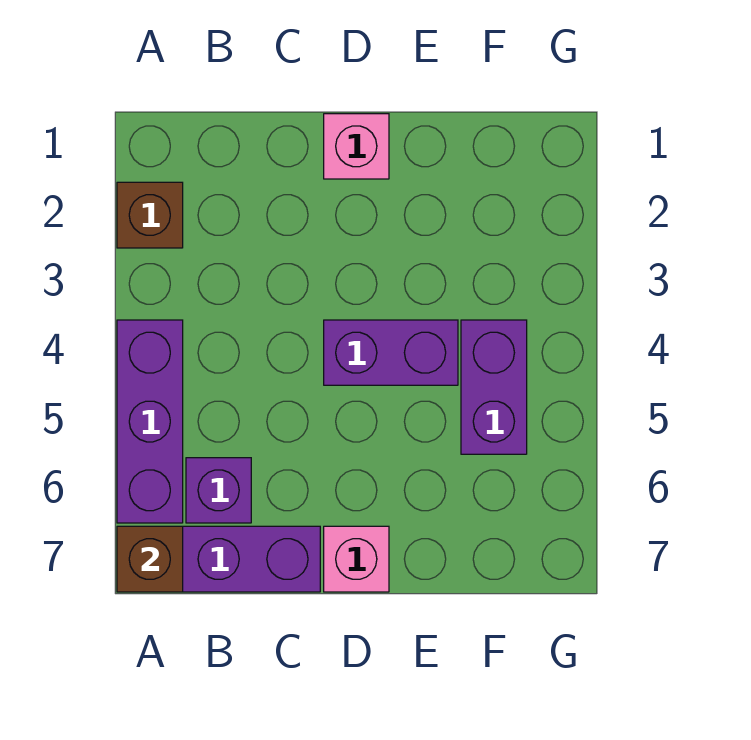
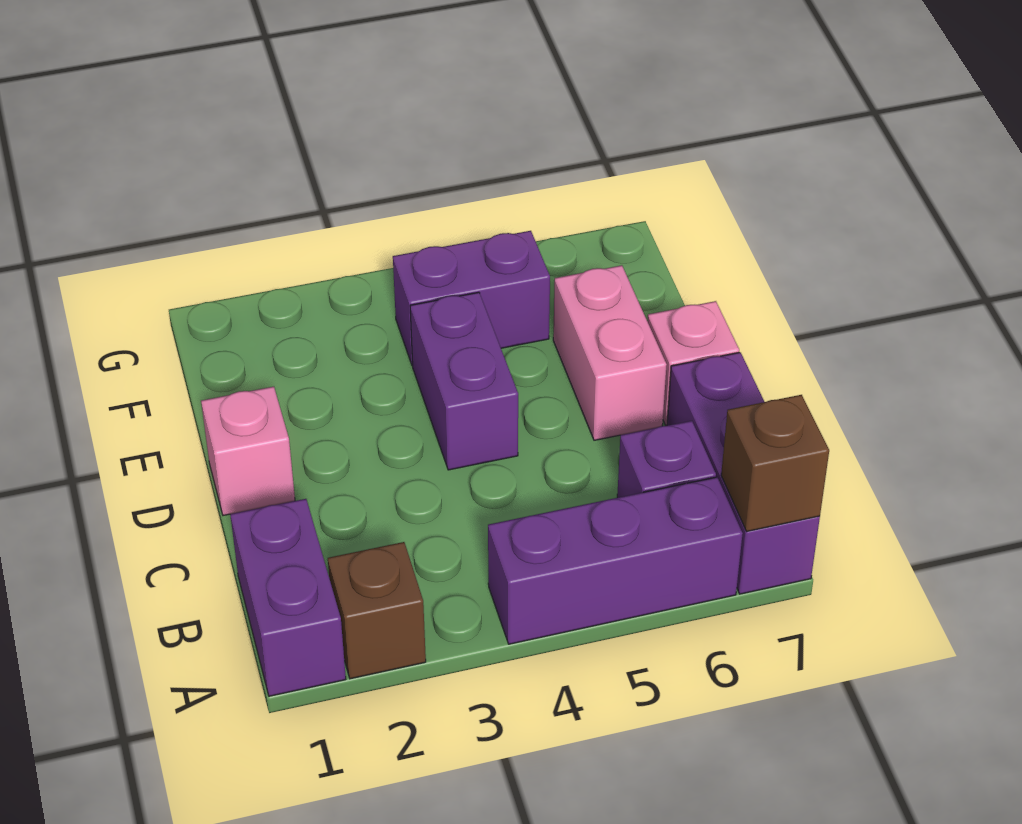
none -> purple 1x2 brick [230,499,346,696]
none -> pink 1x2 brick [553,265,667,440]

